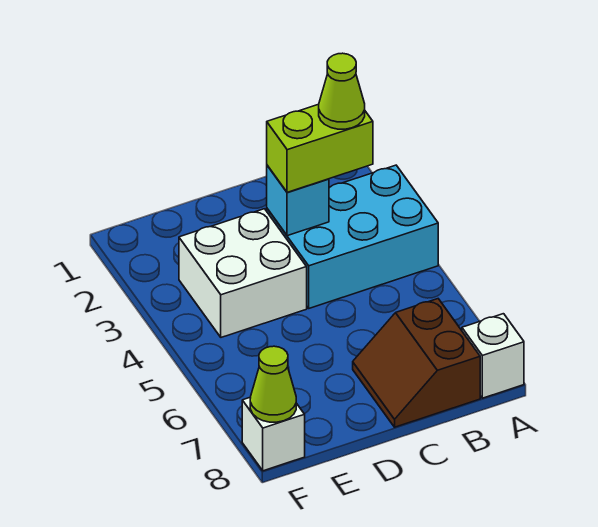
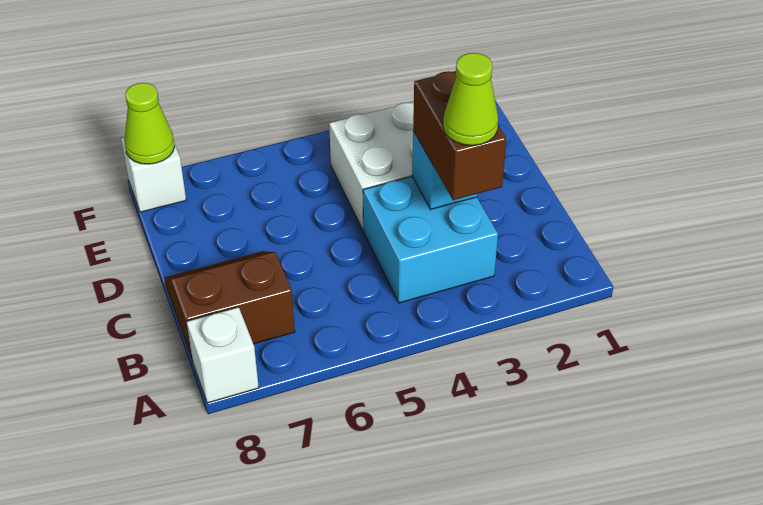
cyan 2x3 brick [267,165,438,308] -> cyan 2x2 brick [363,177,498,303]
lime 1x2 brick [267,104,373,192] -> brown 1x2 brick [413,71,506,200]

